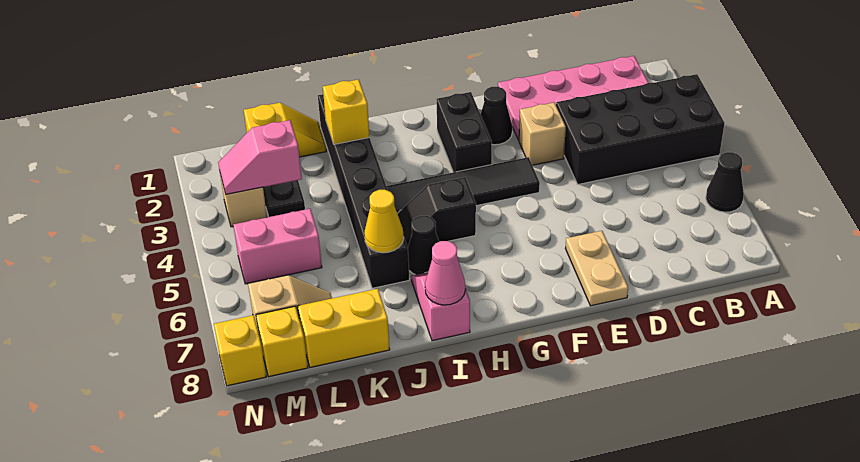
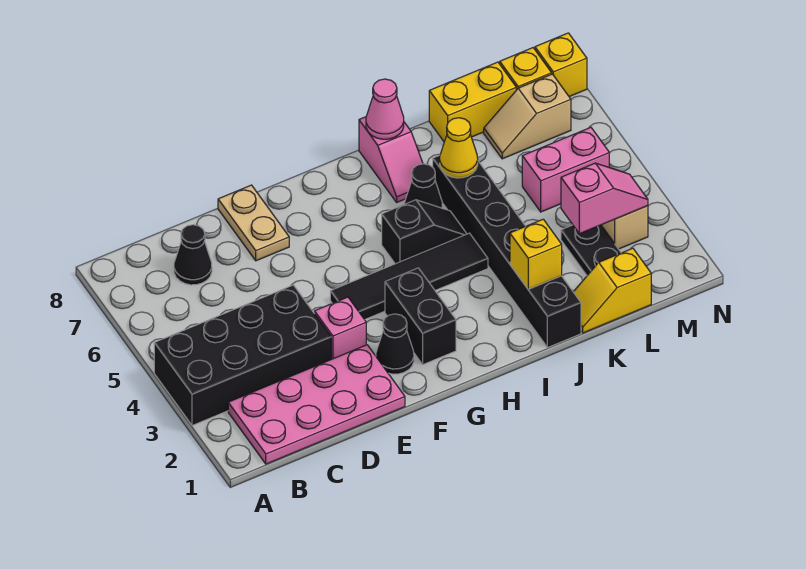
black 1x1 cone [706,152,744,212] -> black 1x1 cone moved to [174,225,212,285]
tan 1x1 brick [519,103,566,165] -> pink 1x1 brick [315,297,366,359]

